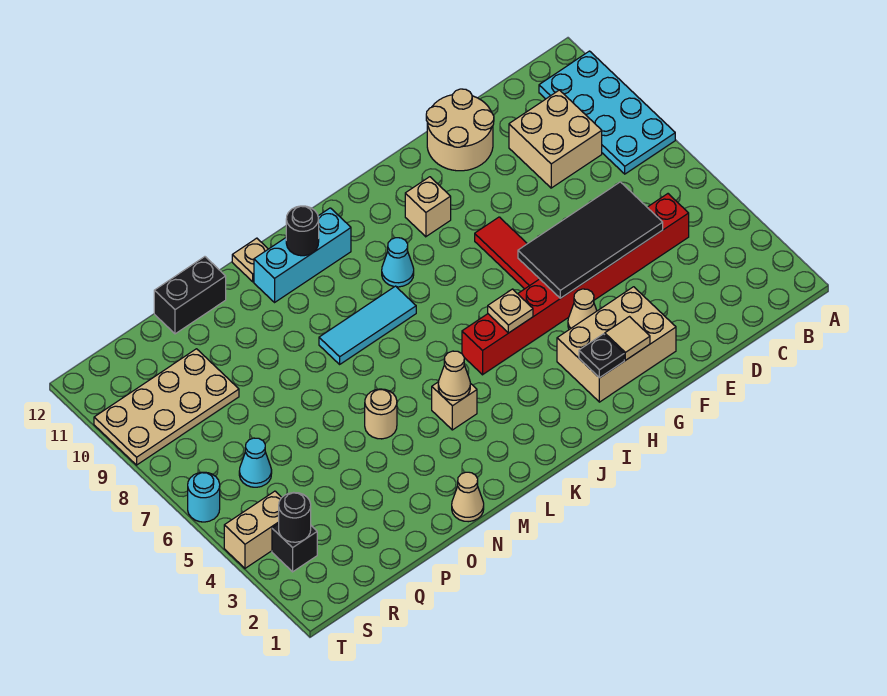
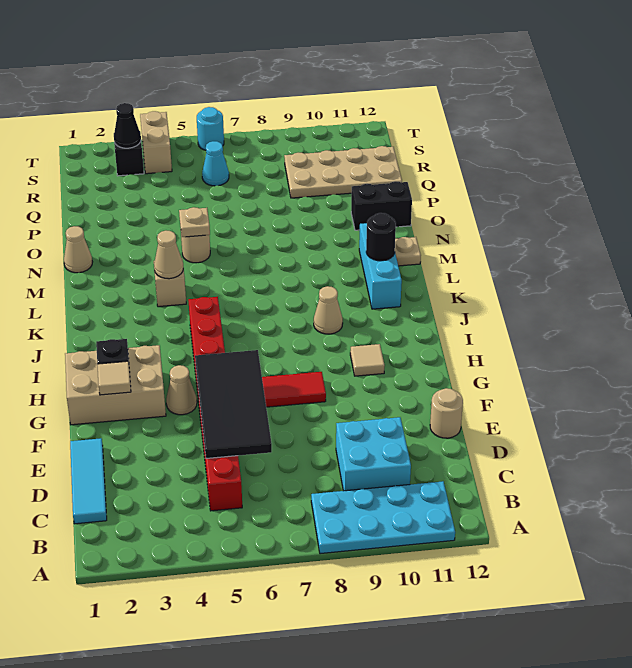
tan 2x2 brick [509,90,602,188] -> cyan 2x2 brick [336,417,411,491]
tan 2x2 round brick [426,89,494,171] -> tan 1x1 round brick [430,388,463,438]
tan 2x3 brick [557,287,676,402] -> tan 2x3 brick turned to [65,345,166,425]
tan 1x1 brick [405,177,451,237] -> tan 1x1 tile [350,344,385,376]
tan 1x1 plate [488,289,533,333] -> tan 1x1 plate moved to [179,207,210,237]
cyan 1x1 cone [382,238,414,287] -> tan 1x1 cone [314,286,343,334]
cyan 1x3 tile [319,286,416,364] -> cyan 1x3 tile moved to [70,438,107,524]
black 1x2 brick [154,257,226,334] -> black 1x2 brick turned to [351,181,412,230]
tan 2x4 plate [94,349,239,465] -> tan 2x4 plate turned to [284,146,402,198]
black 1x1 round brick [279,492,311,542] -> black 1x1 cone [114,103,141,148]

